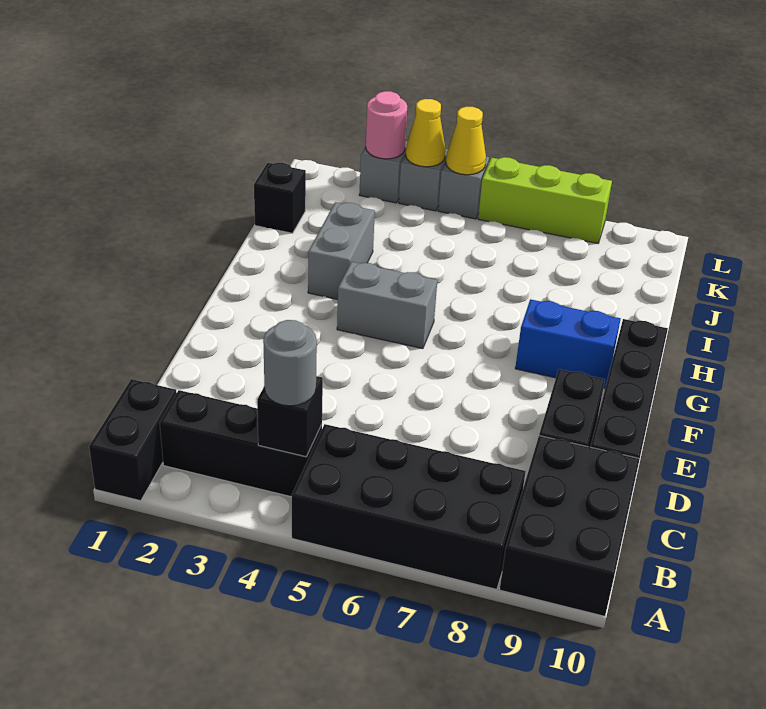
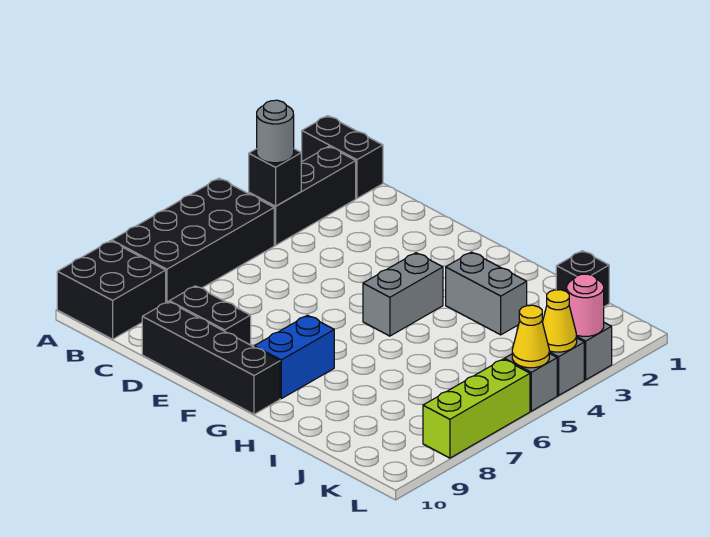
black 2x3 brick [500,436,640,616] -> black 2x2 brick [57,241,166,339]

